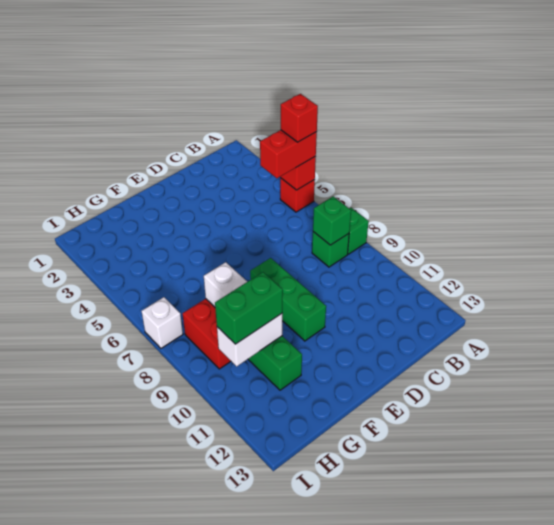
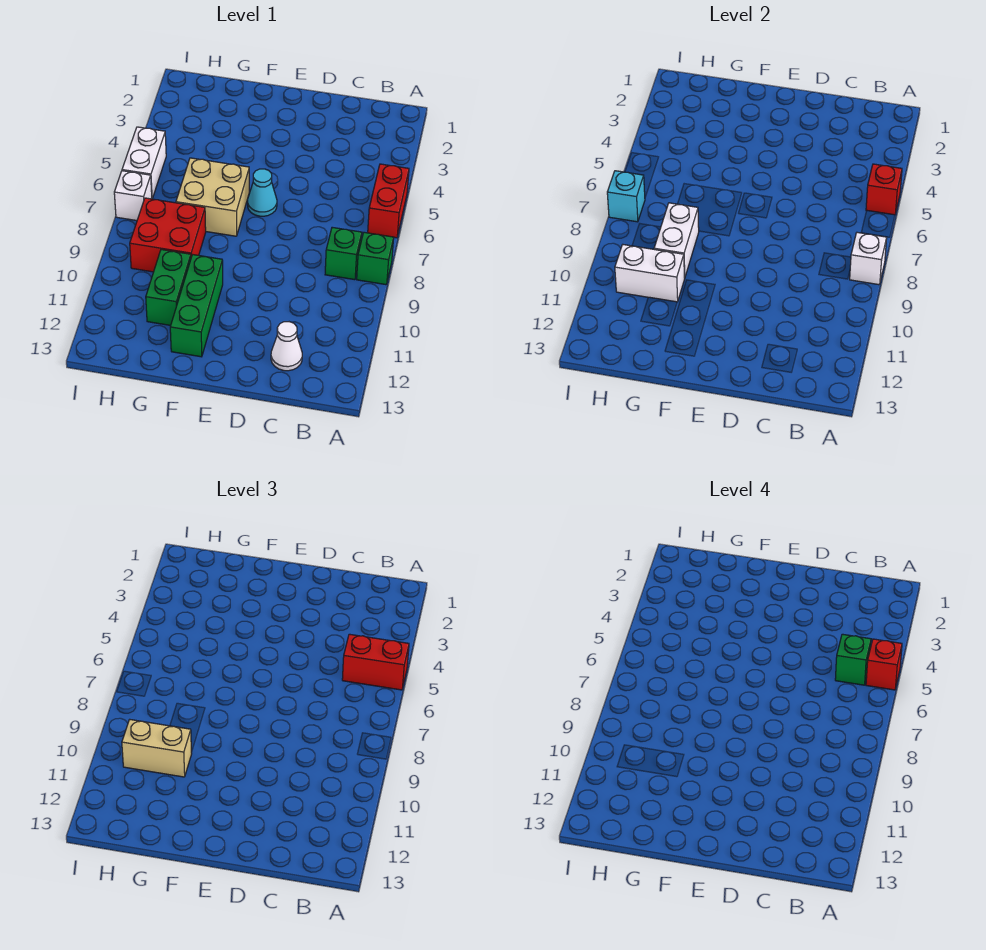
red 1x1 brick [280,178,315,212] -> red 1x2 brick [368,164,409,238]
none -> white 1x1 brick [850,232,887,285]
green 1x1 brick [313,196,351,245] -> green 1x1 brick moved to [835,634,871,685]
none -> white 1x1 cone [271,322,302,371]
none -> cyan 1x1 cone [248,169,277,216]
green 1x3 brick [250,258,326,341] -> green 1x3 brick moved to [170,255,223,357]
none -> tan 2x2 brick [176,158,249,236]
green 1x2 brick [215,272,283,344] -> tan 1x2 brick [122,720,192,777]
none -> white 1x2 brick [122,127,166,198]
none -> cyan 1x1 brick [607,171,645,222]

